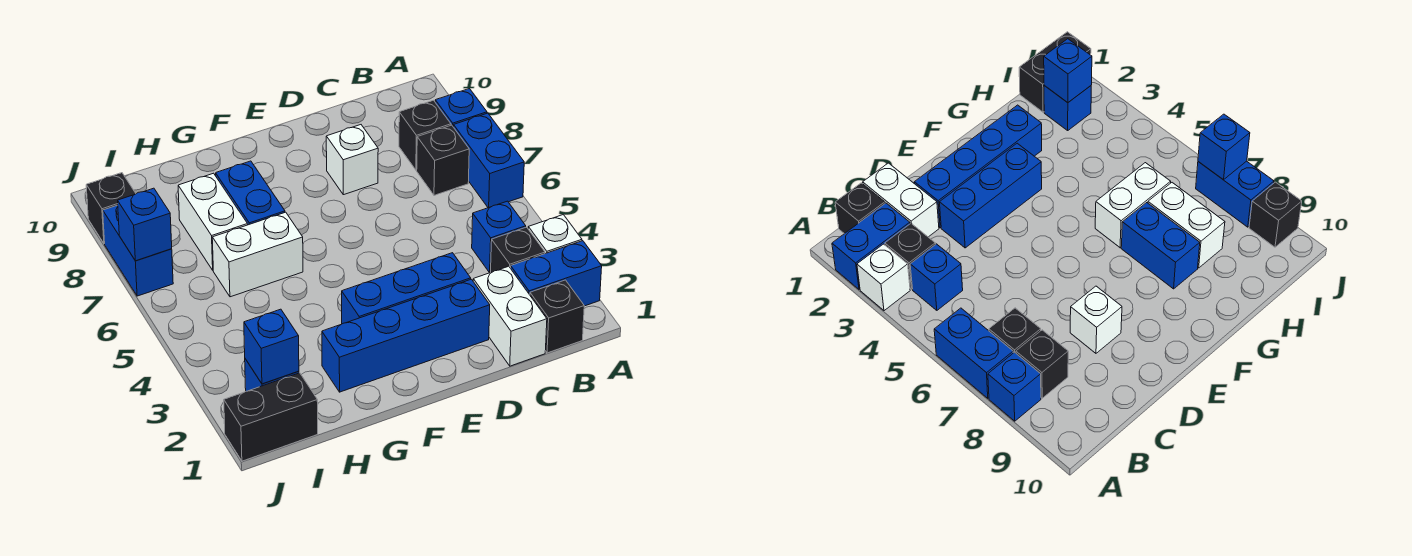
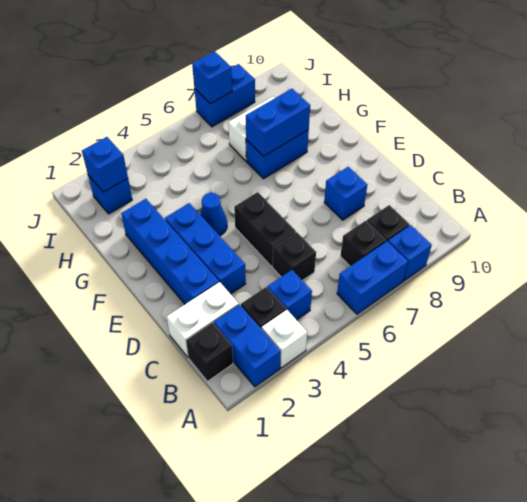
white 1x1 brick [326,125,378,195] -> blue 1x1 brick [324,167,367,220]
none -> blue 1x1 cone [200,193,227,236]
white 1x2 brick [212,212,303,297] -> none
none -> blue 1x2 brick [246,89,310,156]
black 1x2 brick [224,373,318,461] -> black 1x2 brick moved to [234,192,296,267]
black 1x1 brick [86,173,136,244] -> black 1x1 brick moved to [273,232,316,281]

